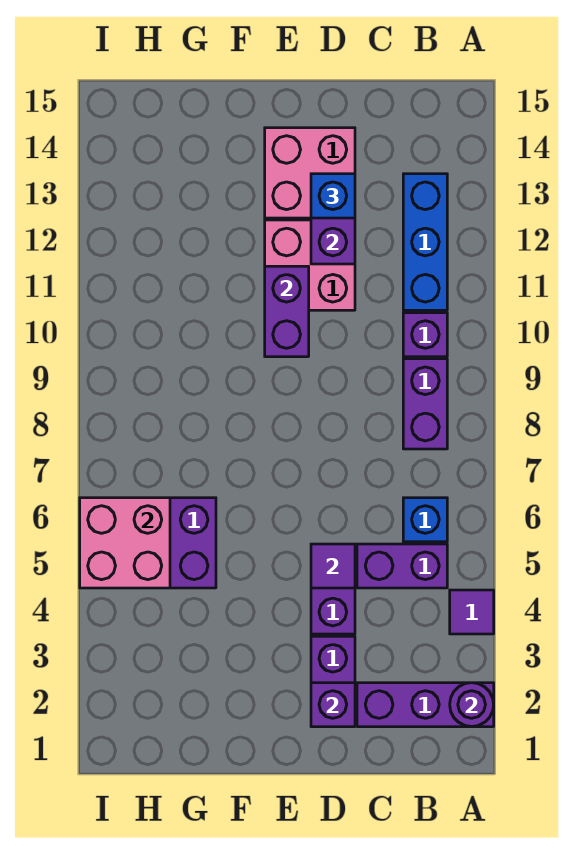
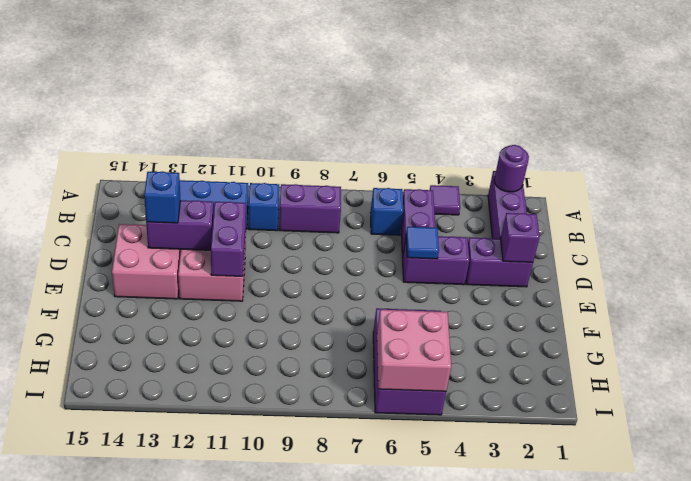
purple 1x1 brick [403,313,447,357] -> blue 1x1 brick [248,183,279,231]
purple 1x1 tile [311,544,355,588] -> blue 1x1 tile [406,227,439,259]
purple 1x2 brick [265,266,309,357] -> purple 1x2 brick turned to [211,202,246,276]

